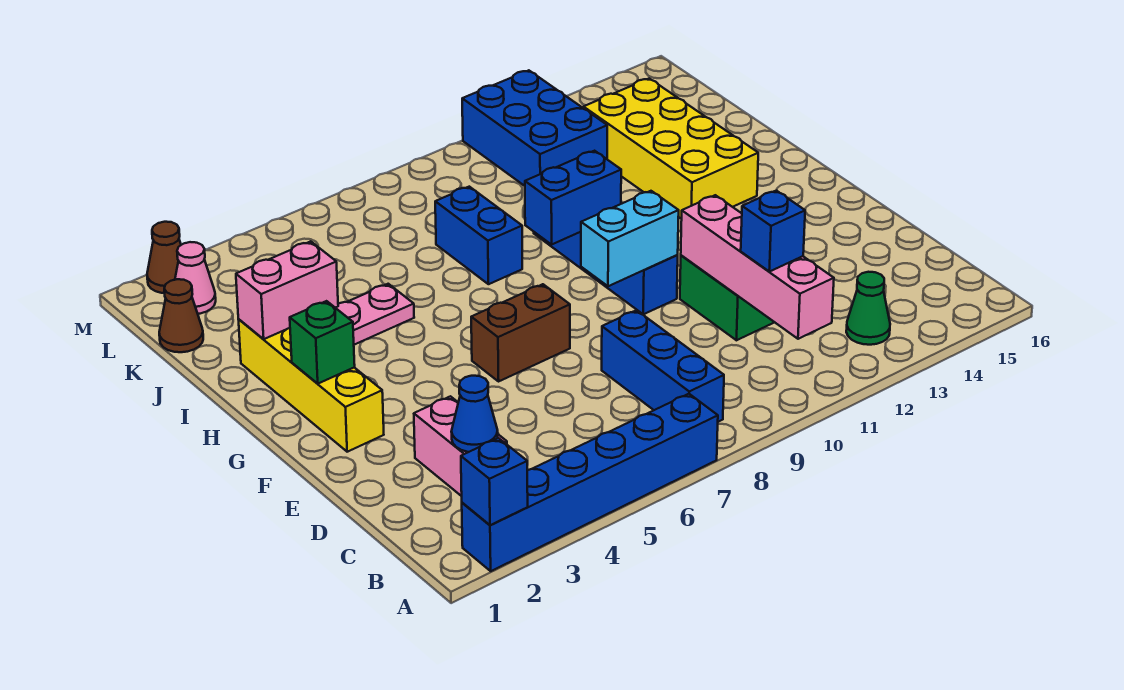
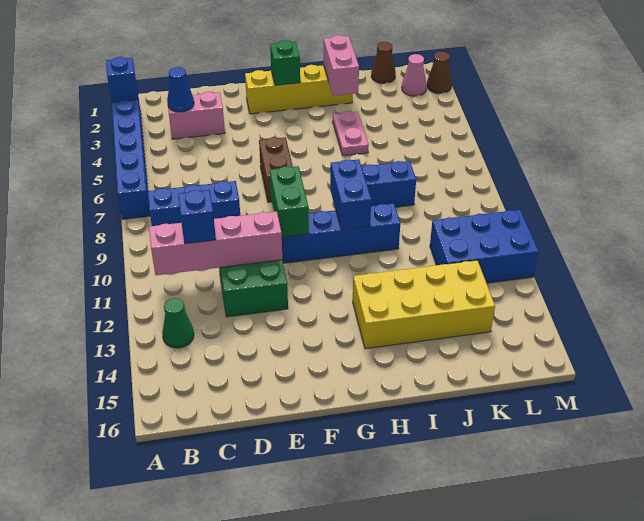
cyan 1x2 brick [581,191,679,286] -> green 1x2 brick [270,166,309,237]

